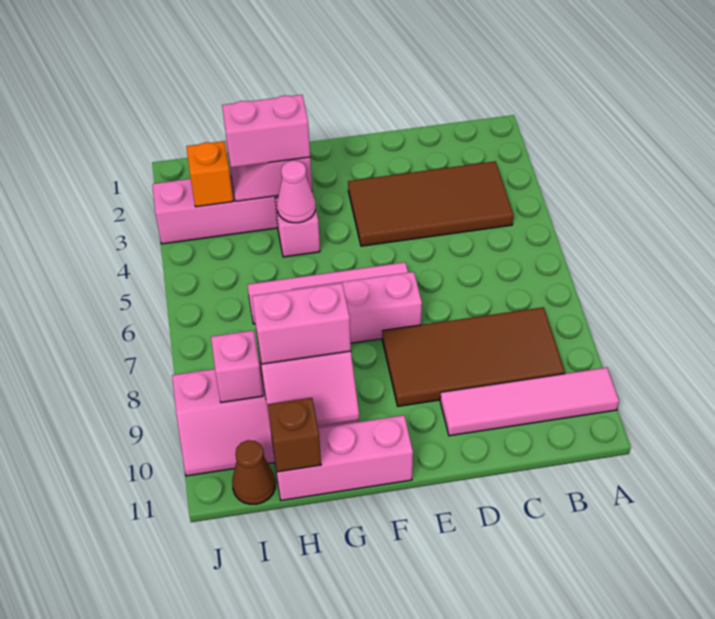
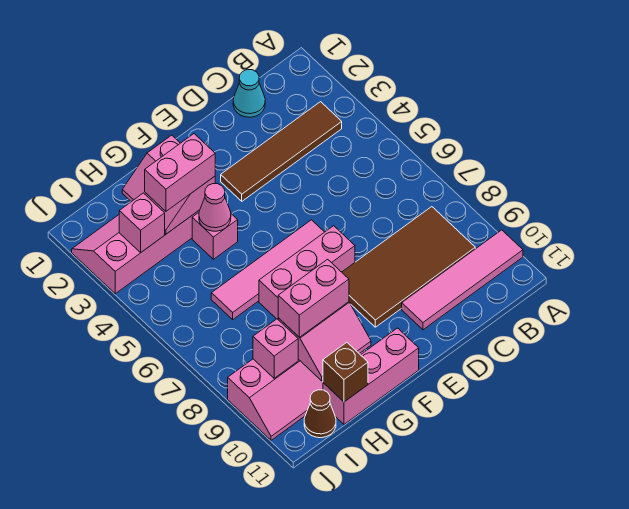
brown 2x4 tile [348,161,513,246] -> brown 1x4 tile [221,102,342,201]
none -> cyan 1x1 cone [233,69,265,117]
orange 1x1 brick [186,141,233,207] -> pink 1x1 brick [119,193,165,252]

